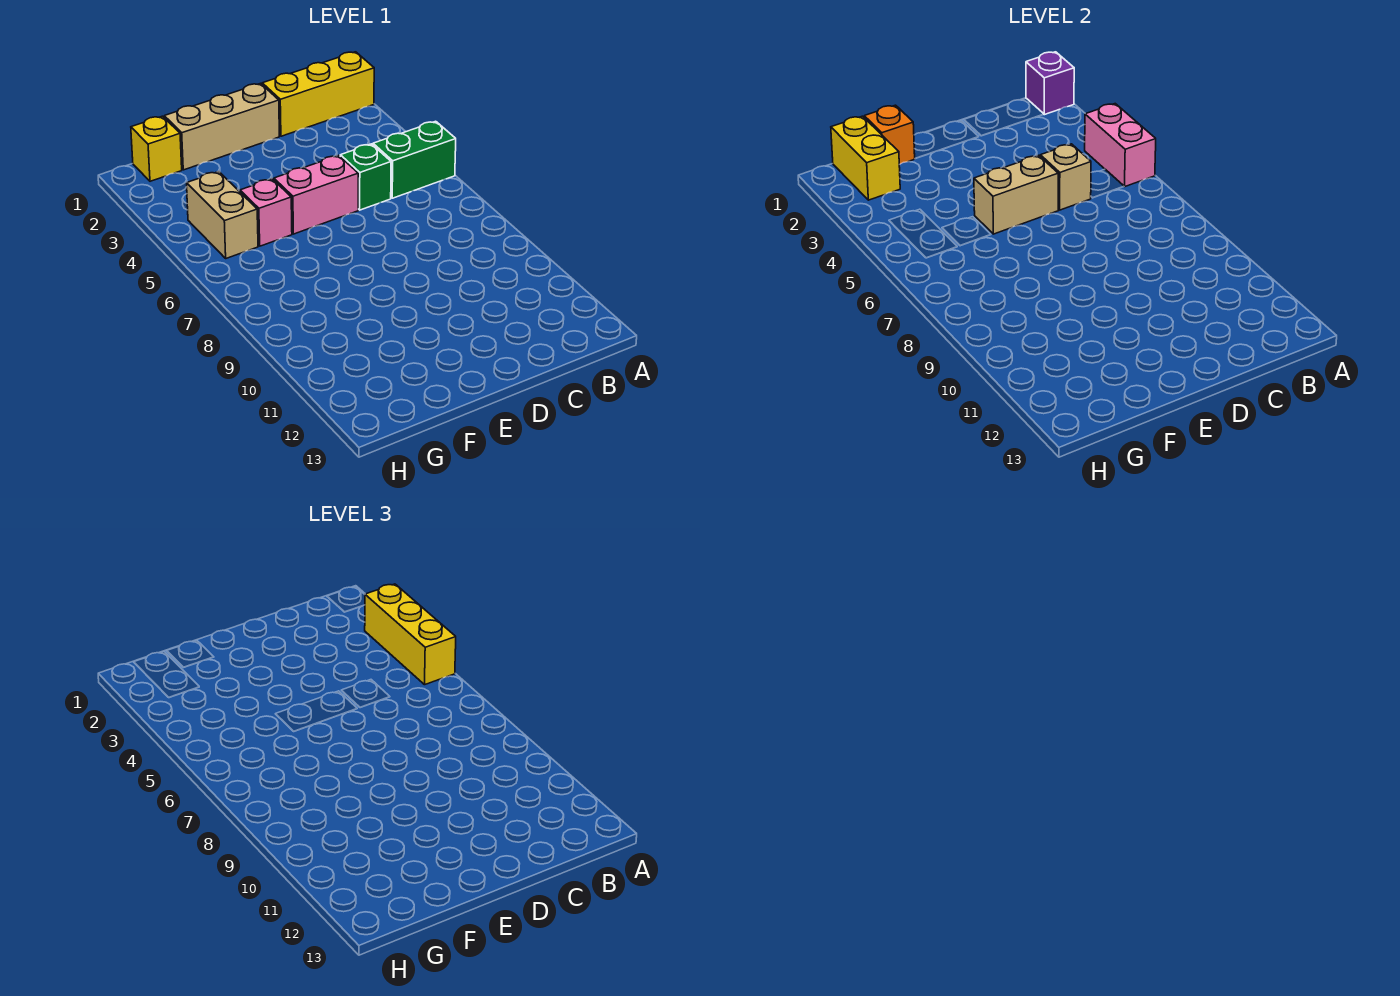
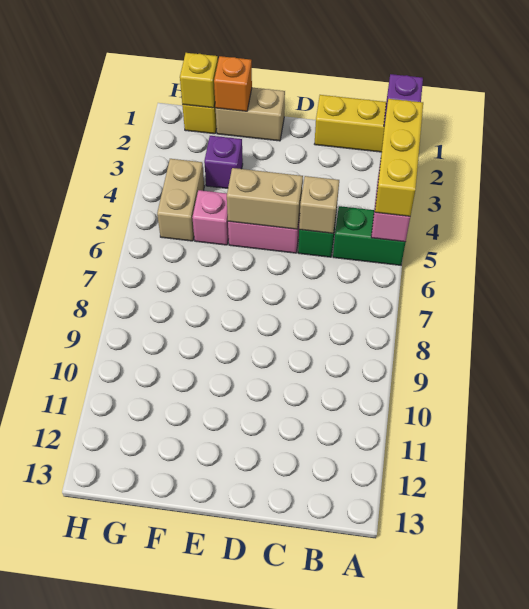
tan 1x3 brick [164,83,279,170] -> tan 1x2 brick [216,88,285,141]
none -> purple 1x1 brick [204,136,243,188]
yellow 1x2 brick [831,116,900,200] -> yellow 1x1 brick [180,53,218,108]

